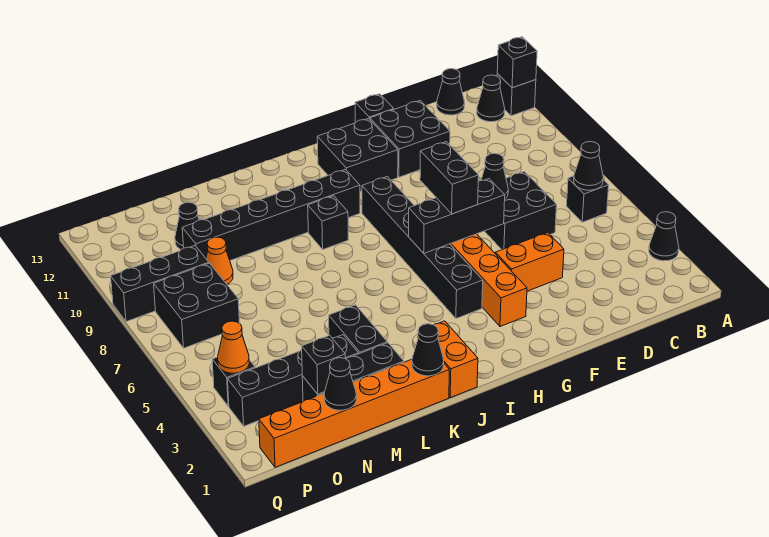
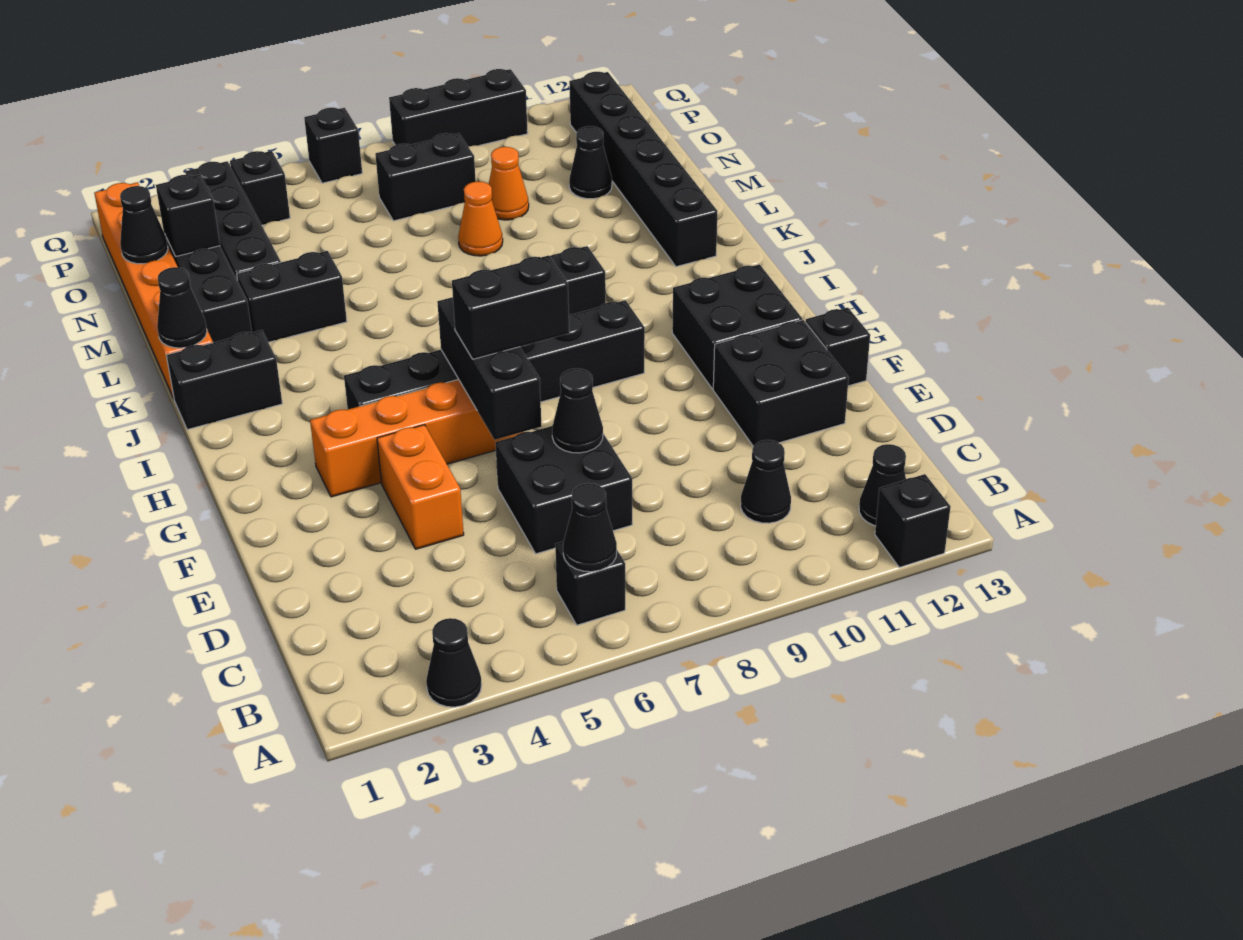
black 1x1 brick [497,37,537,88] -> black 1x1 brick moved to [304,108,362,183]
black 1x1 cone [437,69,465,115] -> black 1x1 cone moved to [741,440,791,523]
black 1x6 brick [182,169,360,261] -> black 1x6 brick moved to [569,72,718,267]
orange 1x2 brick [434,321,478,398] -> black 1x2 brick [166,330,282,430]
black 2x2 brick [154,263,239,348] -> black 1x2 brick [375,133,476,221]
black 1x3 brick [111,246,209,322] -> black 1x3 brick turned to [389,69,528,147]
orange 1x1 cone [218,321,249,373] -> orange 1x1 cone moved to [458,181,503,256]

